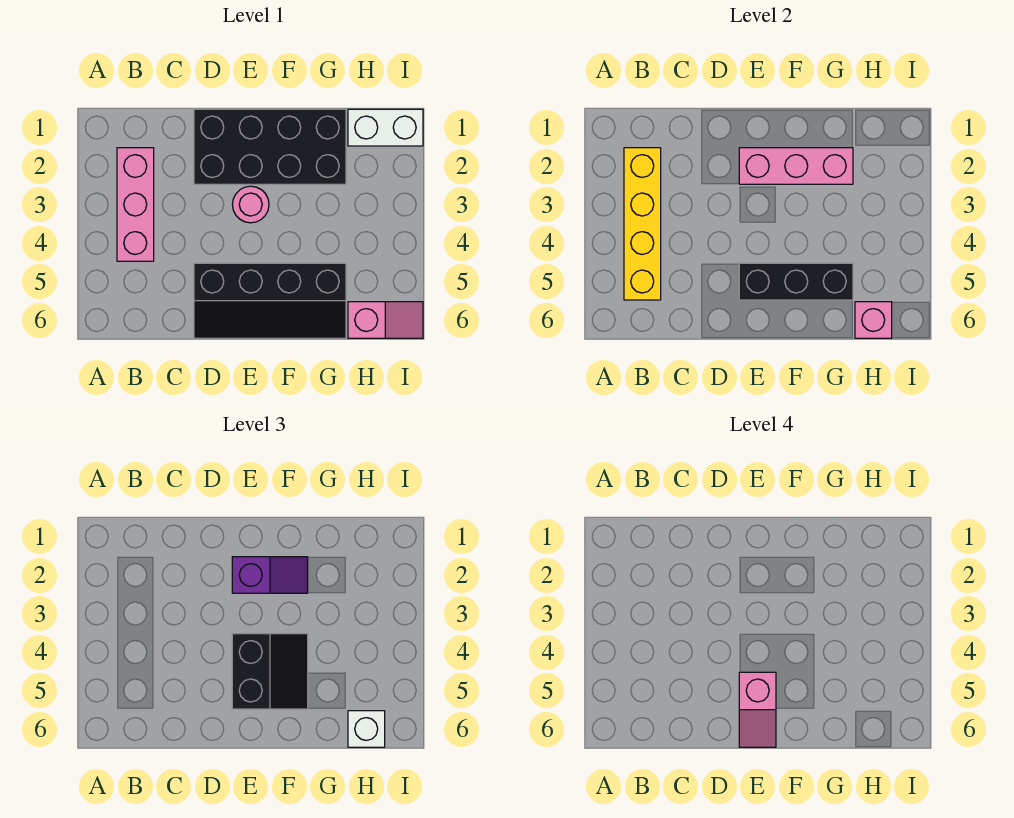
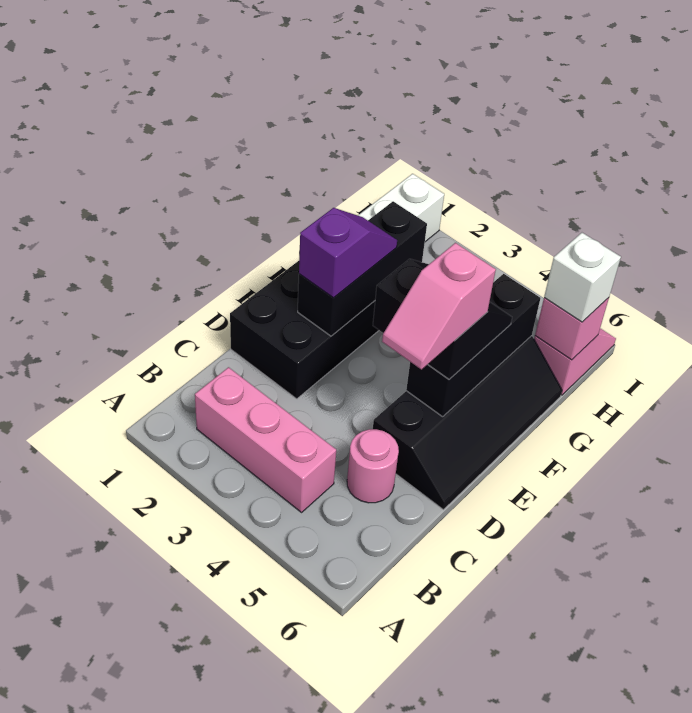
yellow 1x4 brick [624,148,661,300] -> none
pink 1x3 brick [739,148,853,184] -> black 1x3 brick [298,201,427,336]
pink 1x1 round brick [232,186,269,223] -> pink 1x1 round brick moved to [347,429,399,503]
pink 1x2 slope [739,672,776,747] -> pink 1x2 slope turned to [382,243,496,370]

